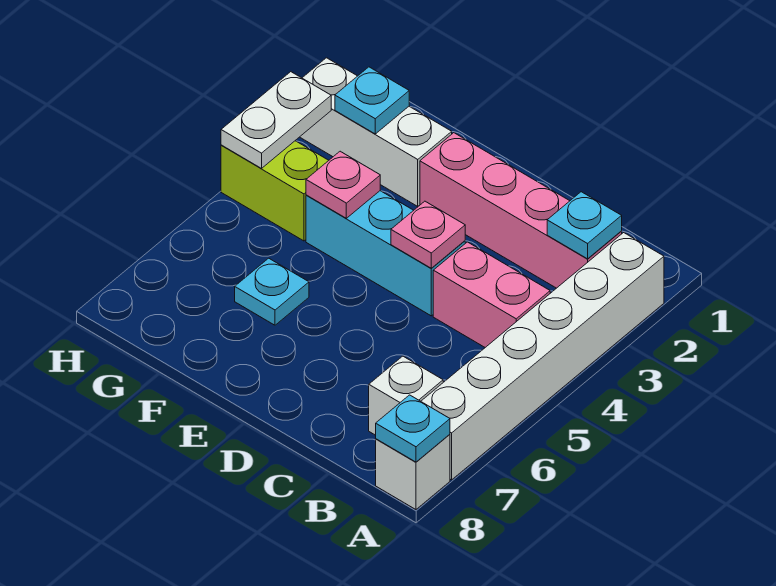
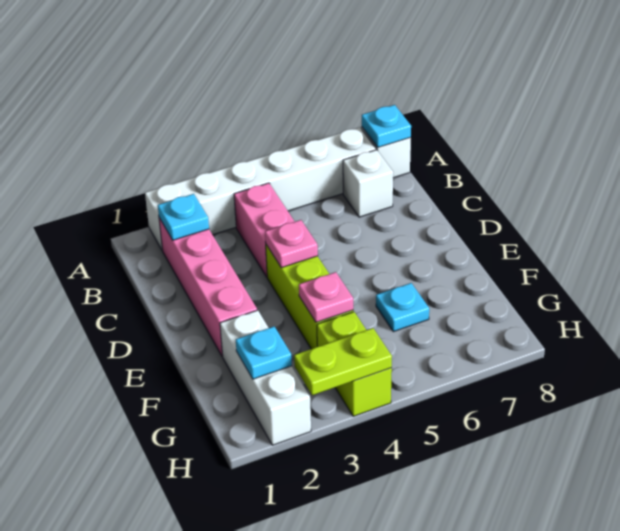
cyan 1x3 brick [306,191,465,316] -> lime 1x3 brick [266,245,353,349]
white 1x2 plate [221,72,331,168] -> lime 1x2 plate [294,328,392,395]

